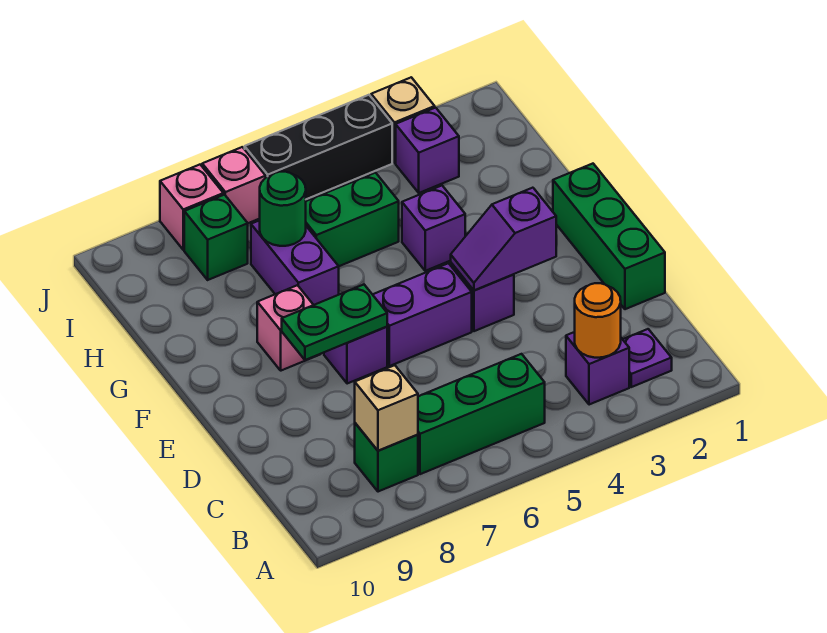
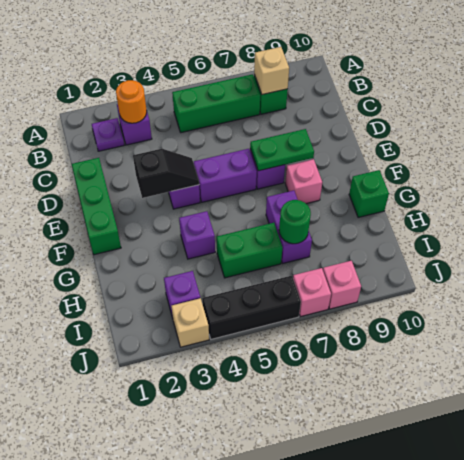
purple 1x2 slope [451,188,556,290] -> black 1x2 slope [133,149,199,198]
green 1x1 brick [184,195,248,280] -> green 1x1 brick moved to [349,170,389,218]

